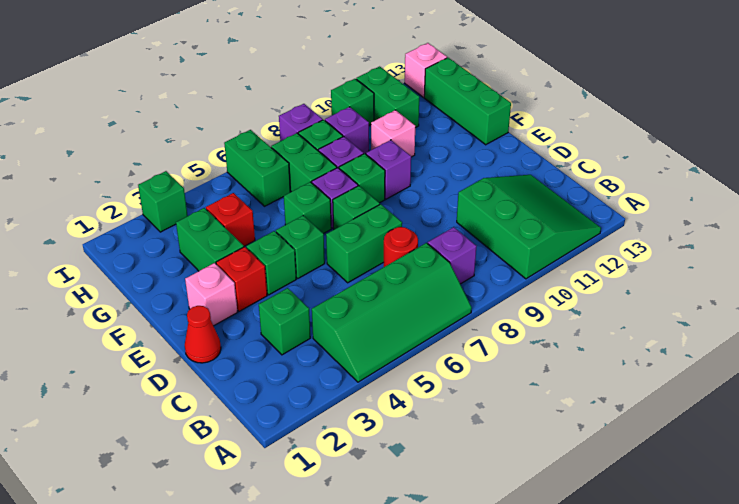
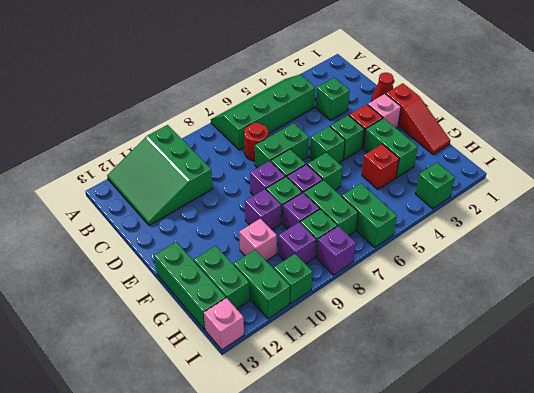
purple 1x1 brick [428,227,476,284] -> purple 1x1 brick moved to [250,161,285,196]
none -> red 1x3 slope [386,83,450,154]
none -> green 1x2 brick [194,246,250,309]

